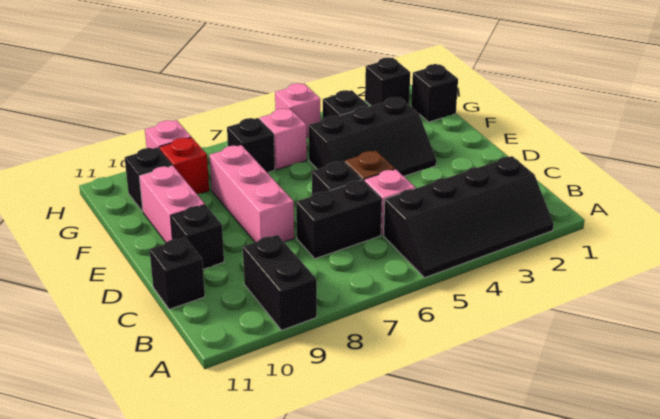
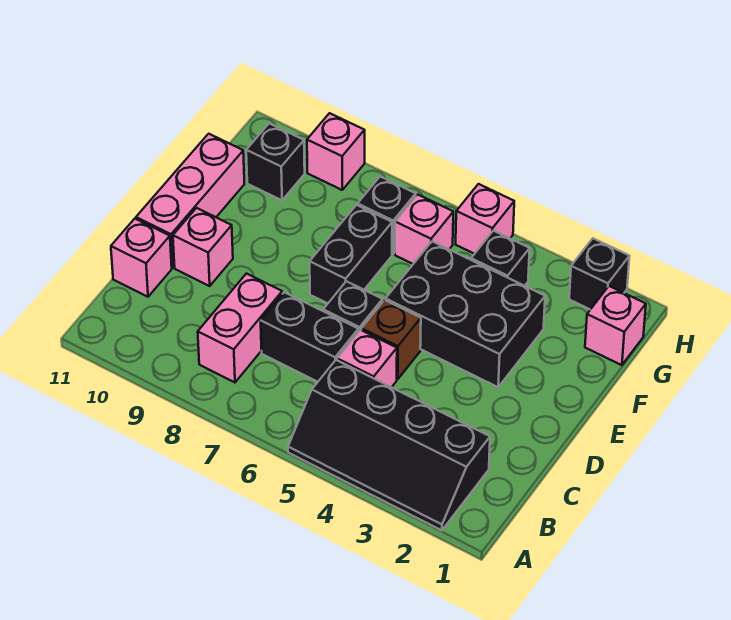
black 1x2 brick [243,235,317,330] -> black 1x2 brick moved to [310,205,392,303]
black 1x1 brick [149,238,205,309] -> pink 1x1 brick [111,219,172,297]
pink 1x3 brick [209,145,294,242] -> pink 1x3 brick moved to [136,134,244,268]
black 1x1 brick [171,205,224,269] -> pink 1x1 brick [173,208,233,286]
black 2x3 slope [309,97,436,176] -> black 2x3 brick [386,241,545,387]
pink 1x2 brick [139,166,205,242] -> pink 1x2 brick moved to [198,274,282,382]
black 1x1 brick [411,64,458,122] -> pink 1x1 brick [585,286,646,365]
red 1x1 brick [159,137,209,194] -> none

